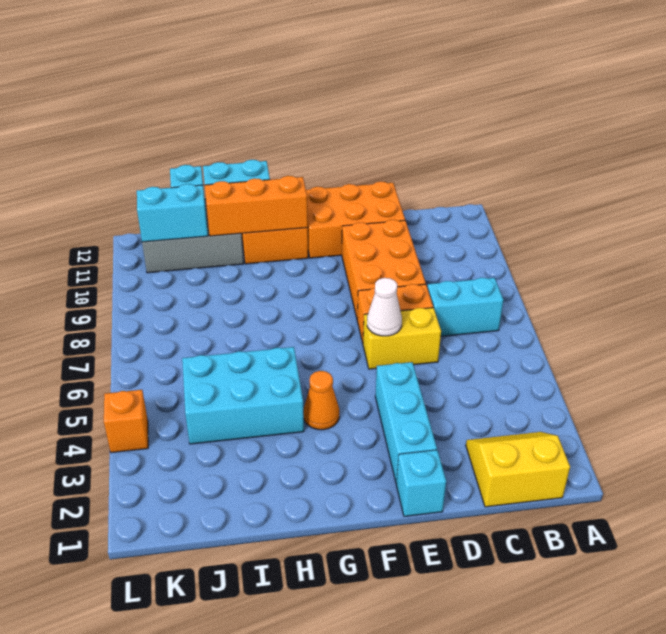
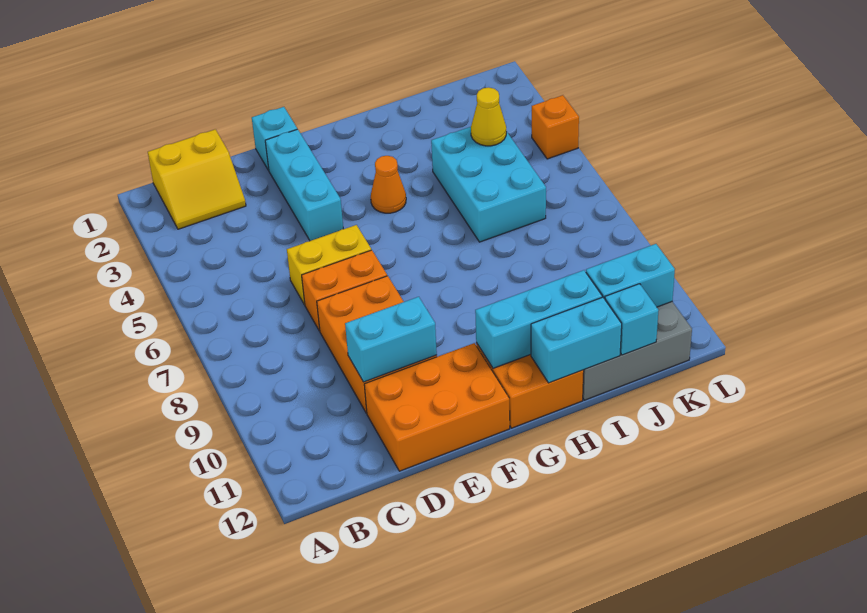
cyan 1x2 brick [427,278,503,336] -> cyan 1x2 brick moved to [345,297,437,382]
white 1x1 cone [367,278,402,336] -> none
orange 1x3 brick [205,176,308,236] -> cyan 1x3 brick [475,270,602,368]
cyan 2x3 brick [182,347,304,444] -> cyan 2x3 brick turned to [431,127,546,242]
none -> yellow 1x1 cone [471,87,506,146]

